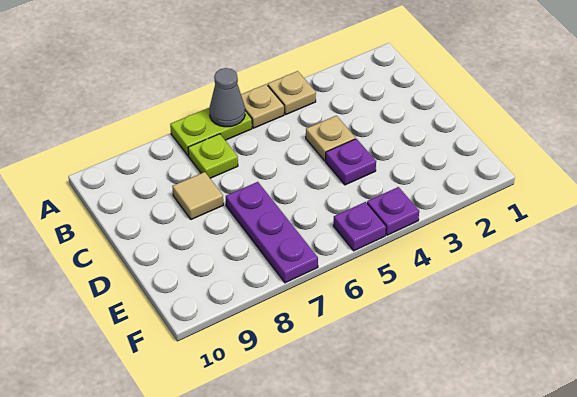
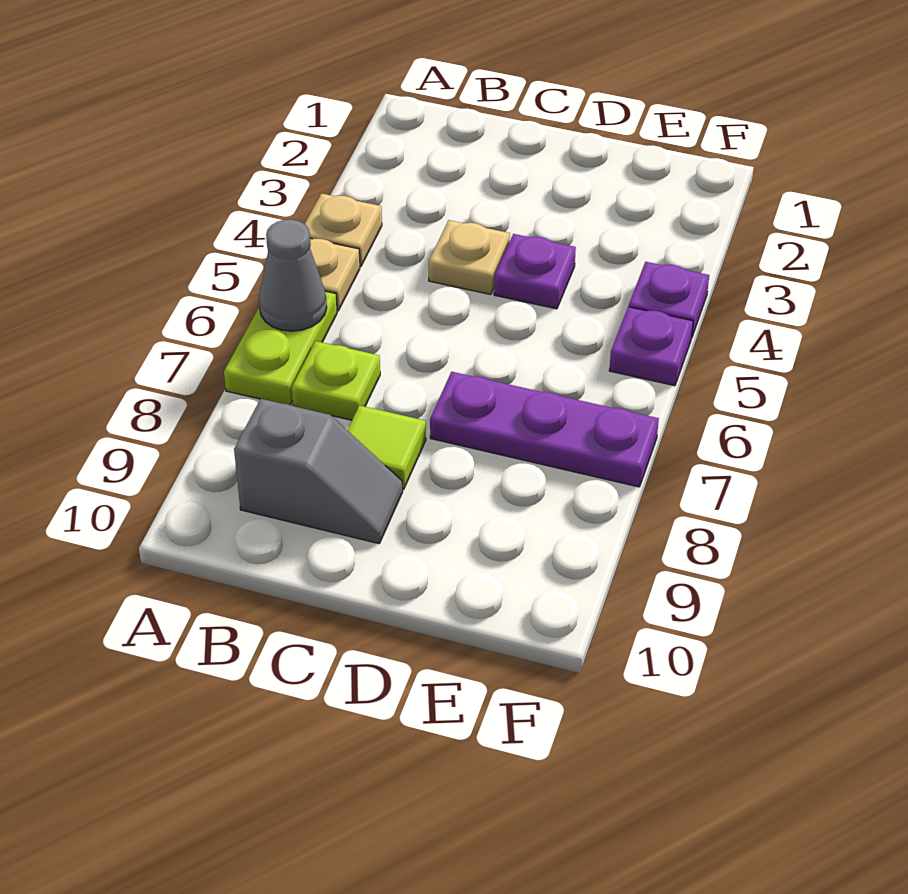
none -> grey 1x2 slope [234,399,403,544]
tan 1x1 tile [172,172,223,219] -> lime 1x1 tile [347,405,426,490]

